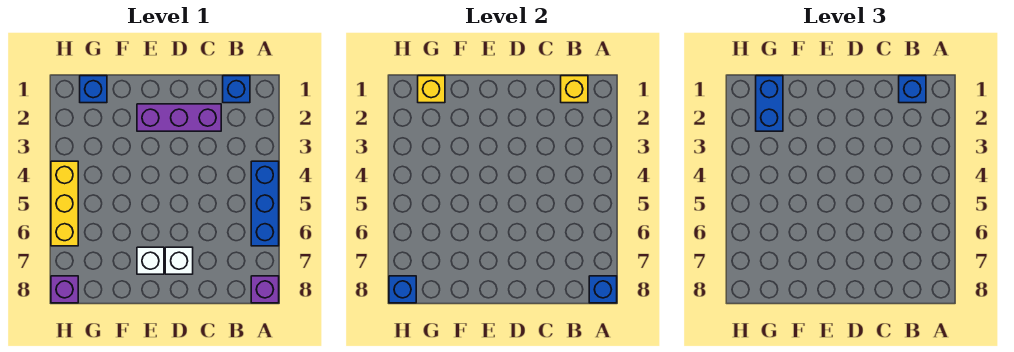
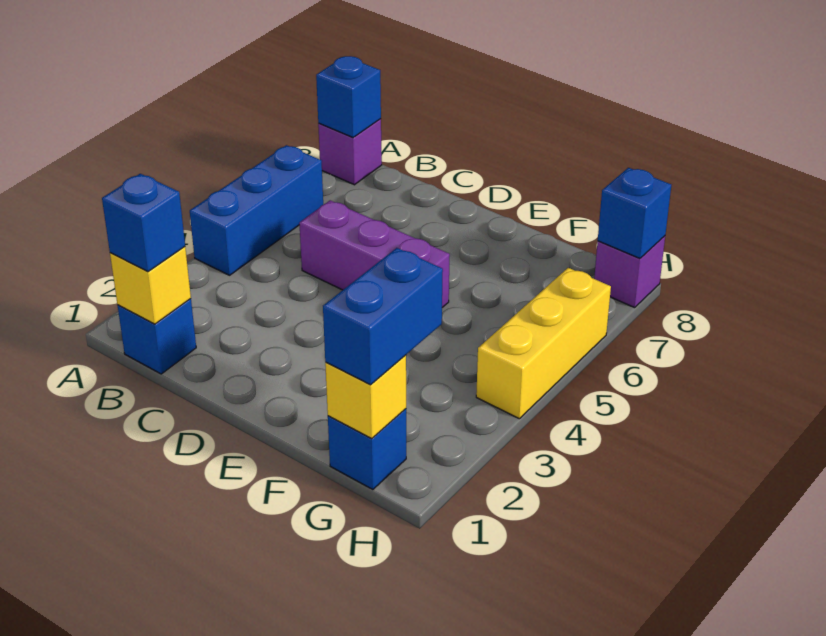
purple 1x3 brick [137,104,221,131] -> purple 1x3 brick moved to [299,200,450,307]
white 1x1 brick [165,247,193,274] -> none
white 1x1 brick [137,247,164,274] -> none

